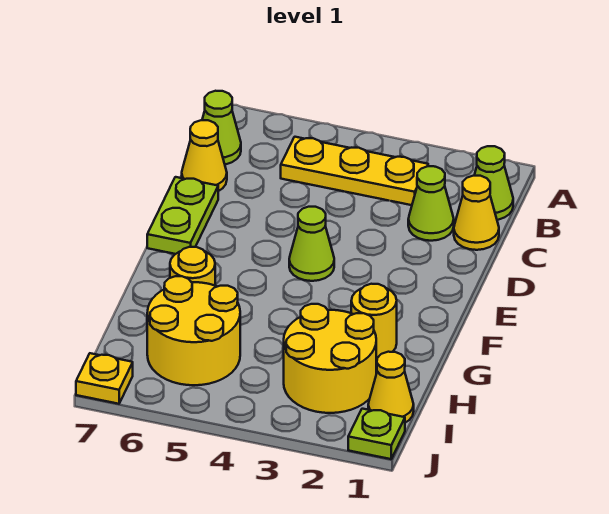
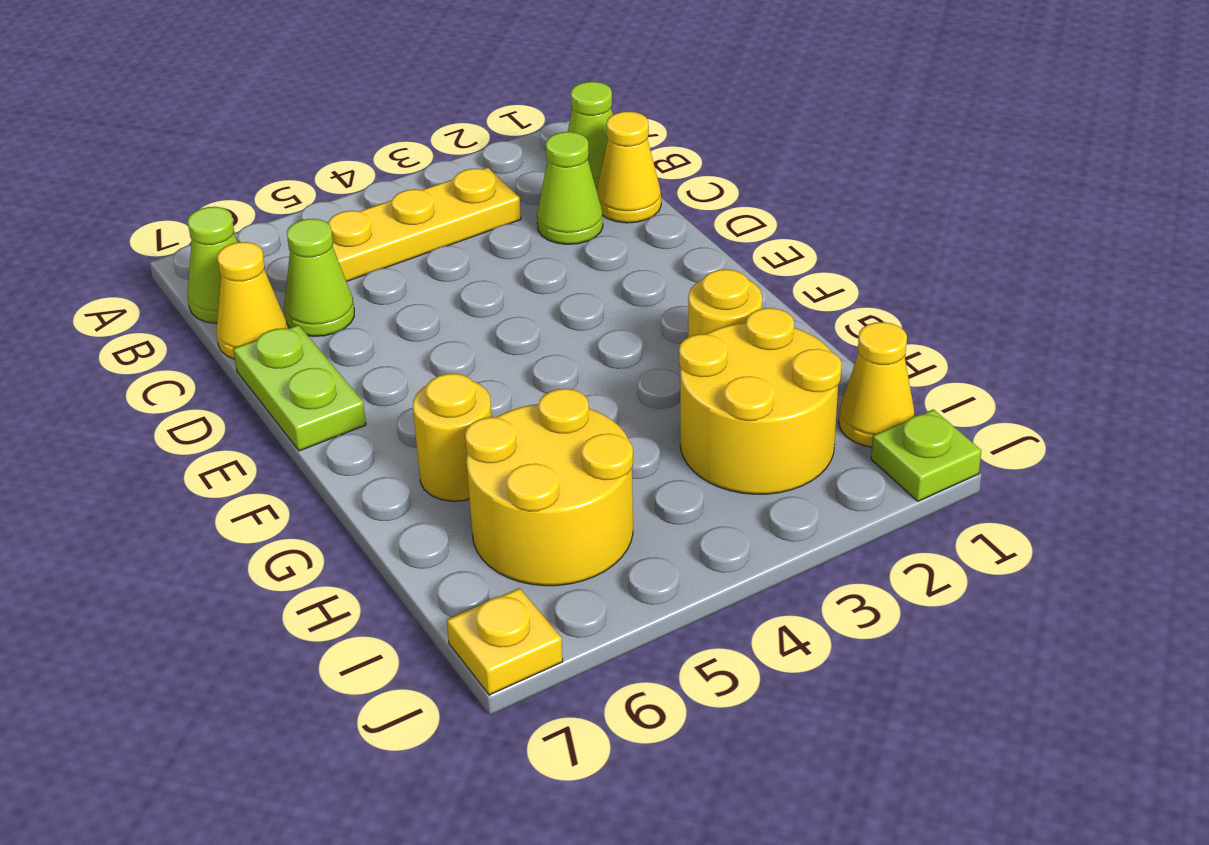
lime 1x1 cone [289,207,334,281] -> lime 1x1 cone moved to [284,219,354,337]

